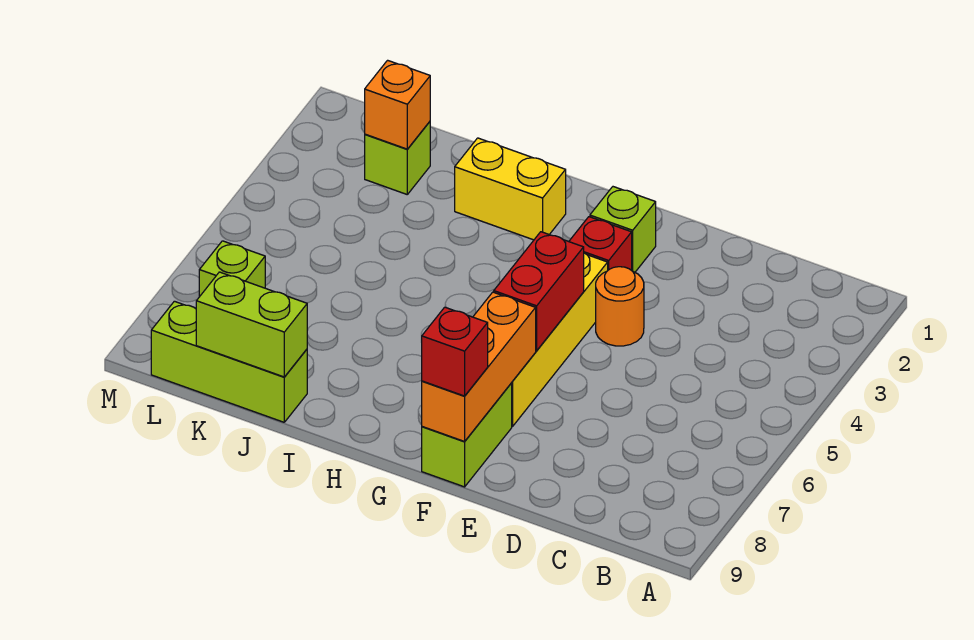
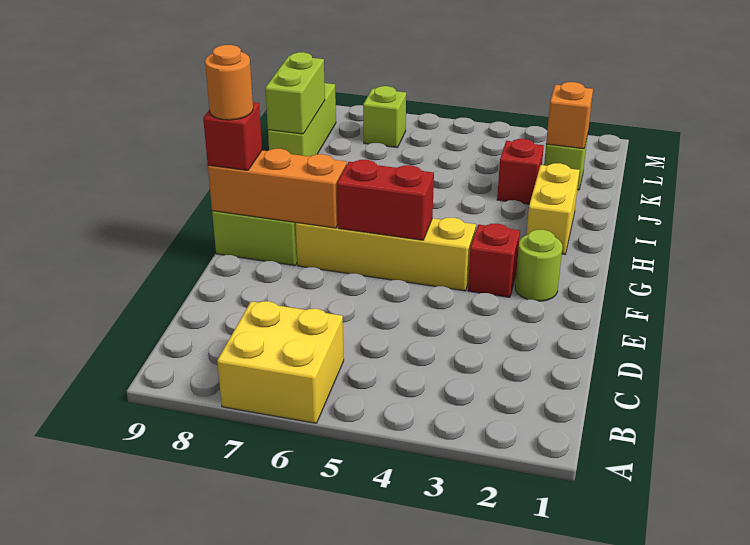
none -> yellow 2x2 brick [217,301,344,423]
orange 1x1 round brick [596,267,644,346] -> orange 1x1 round brick moved to [205,45,253,120]
lime 1x1 brick [590,187,656,272] -> lime 1x1 round brick [515,230,562,301]
none -> red 1x1 brick [497,139,544,204]

